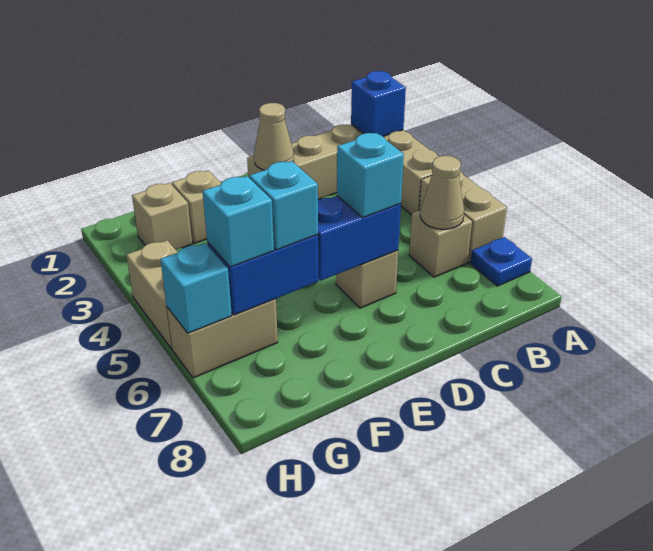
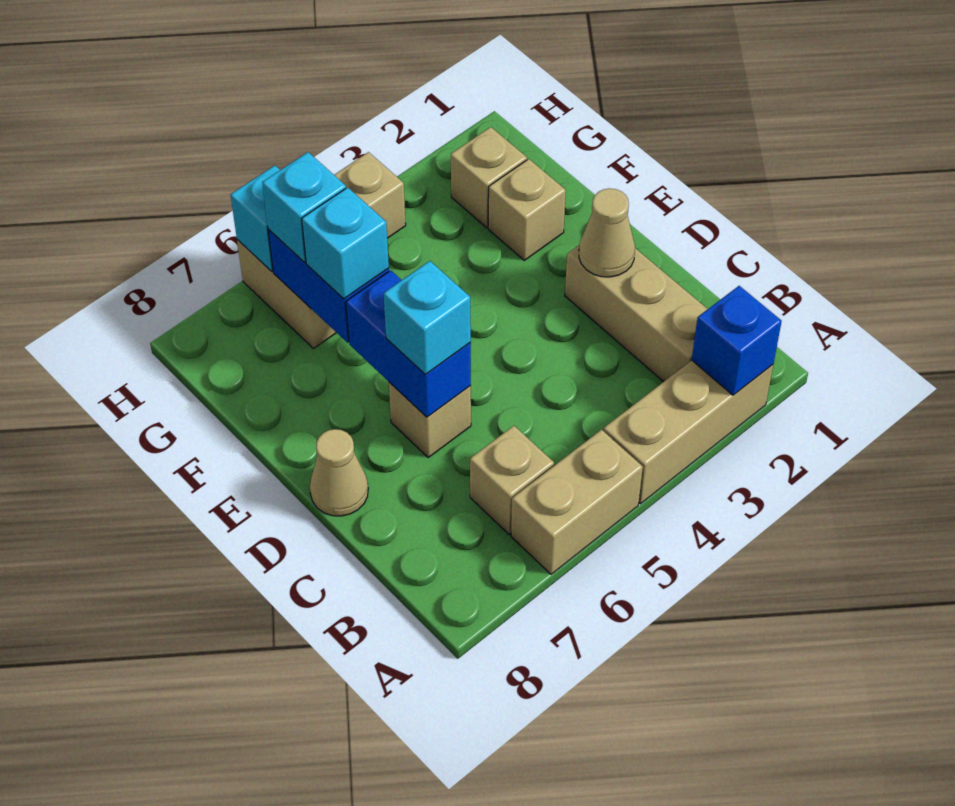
blue 1x1 plate [470,237,532,286] -> none
tan 1x1 cone [420,156,464,229] -> tan 1x1 cone moved to [310,429,368,516]

